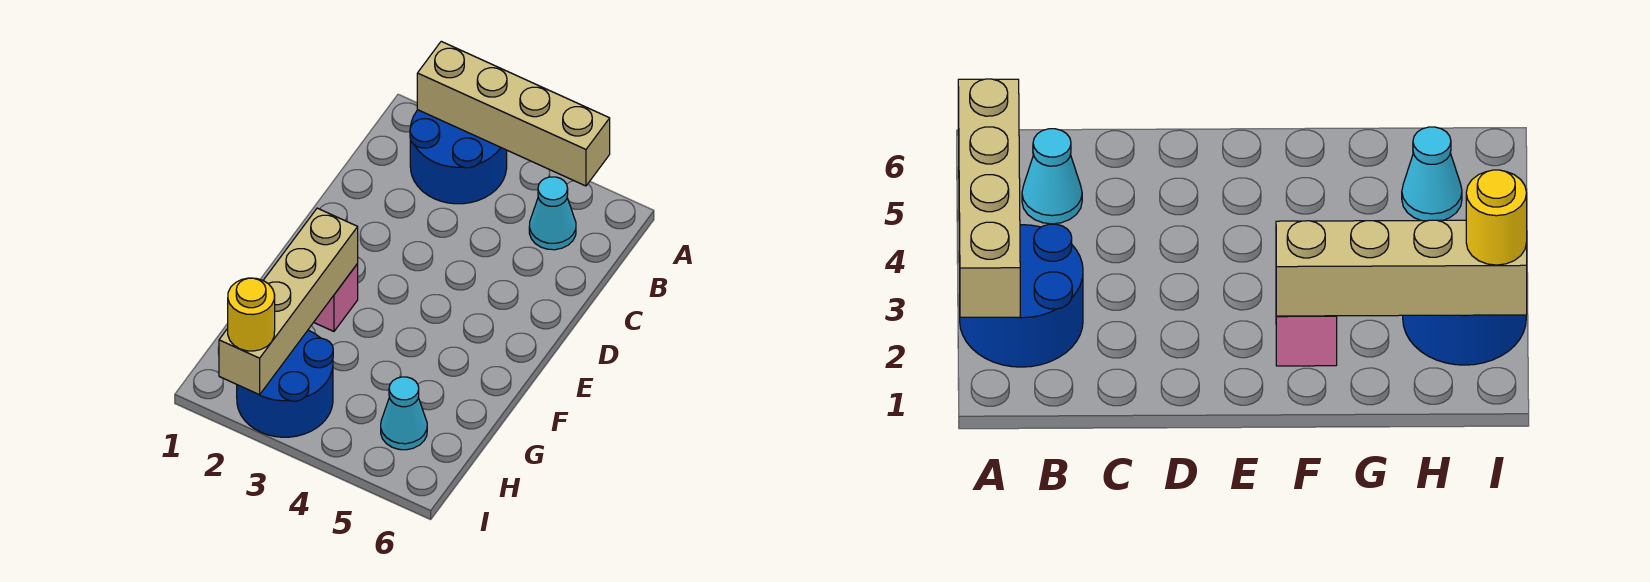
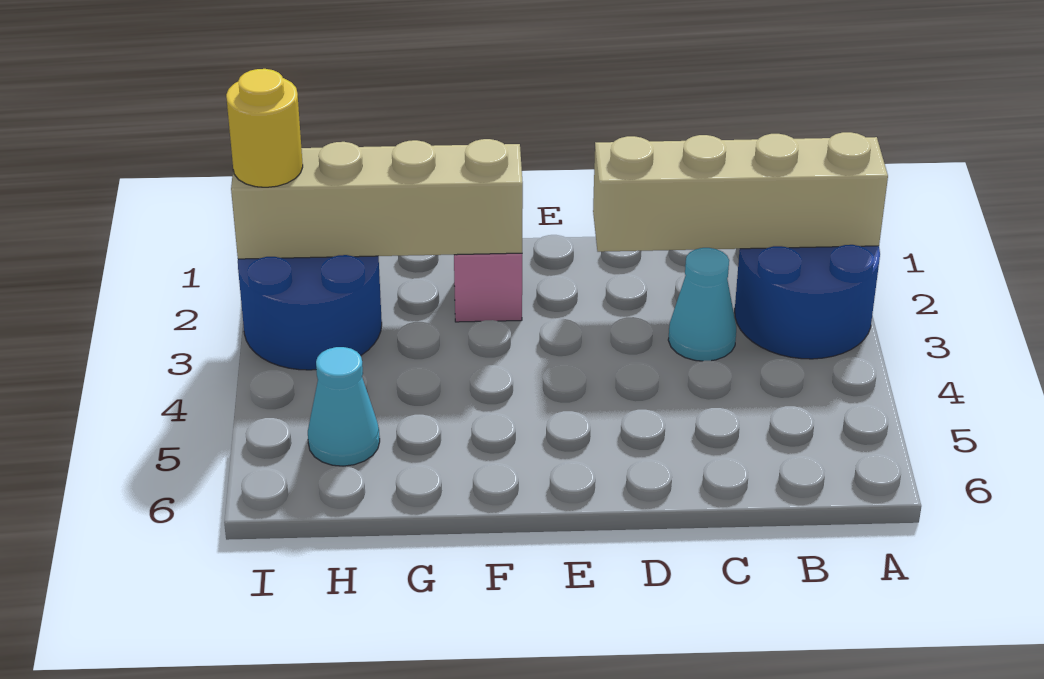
tan 1x4 brick [417,41,610,186] -> tan 1x4 brick turned to [593,132,888,252]
cyan 1x1 cone [529,177,576,250] -> cyan 1x1 cone moved to [668,248,736,361]

